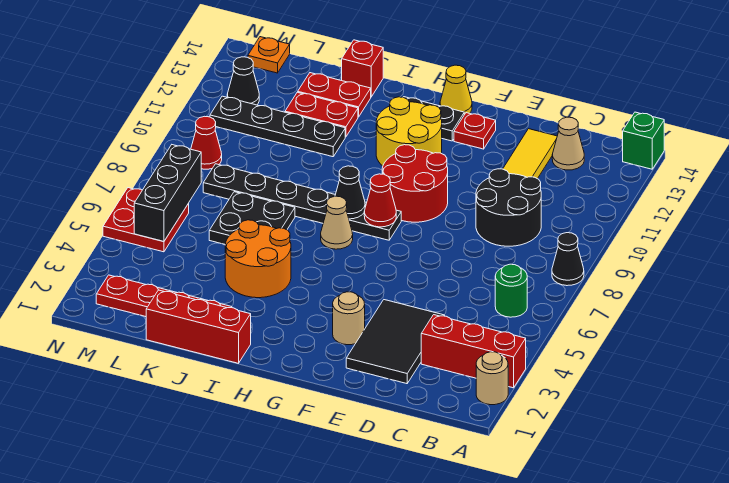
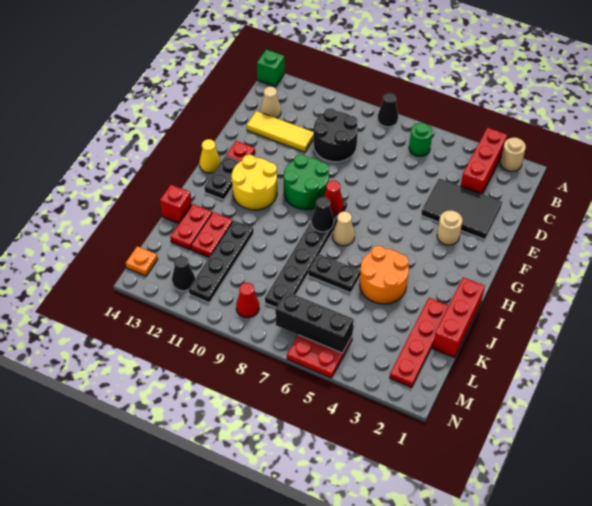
red 2x2 round brick [382,145,448,222] -> green 2x2 round brick [284,154,329,210]
black 2x2 plate [209,192,295,244] -> black 1x2 plate [308,254,360,293]

